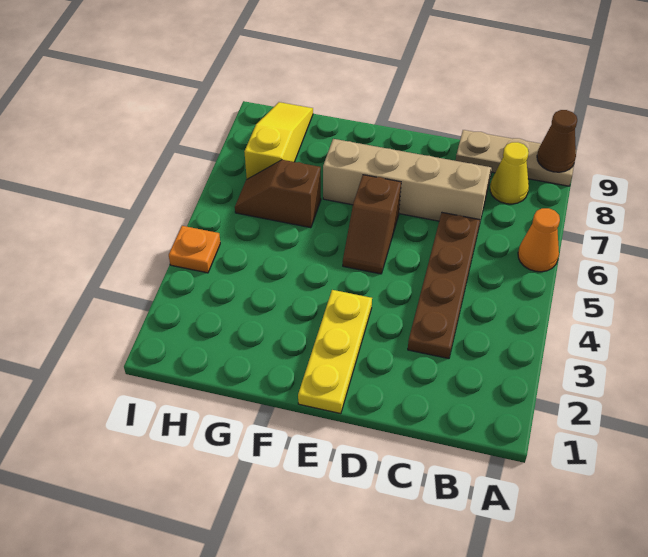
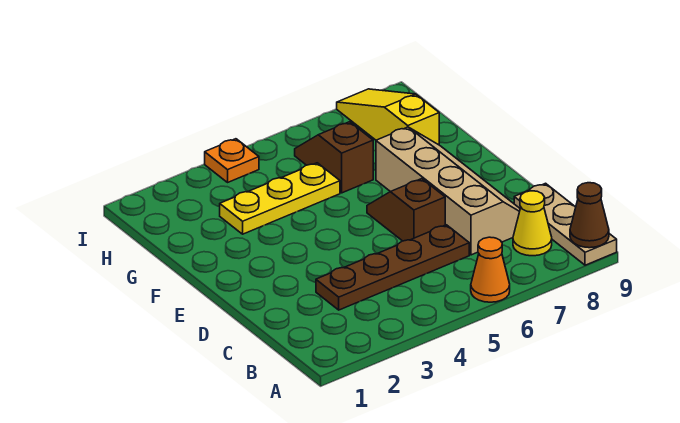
yellow 1x3 plate [298,290,372,414] -> yellow 1x3 plate moved to [220,163,340,234]
brown 1x2 slope [343,175,401,274] -> brown 1x2 slope turned to [367,179,445,241]
yellow 1x3 slope [244,102,313,179] -> yellow 1x3 slope turned to [337,89,439,145]

